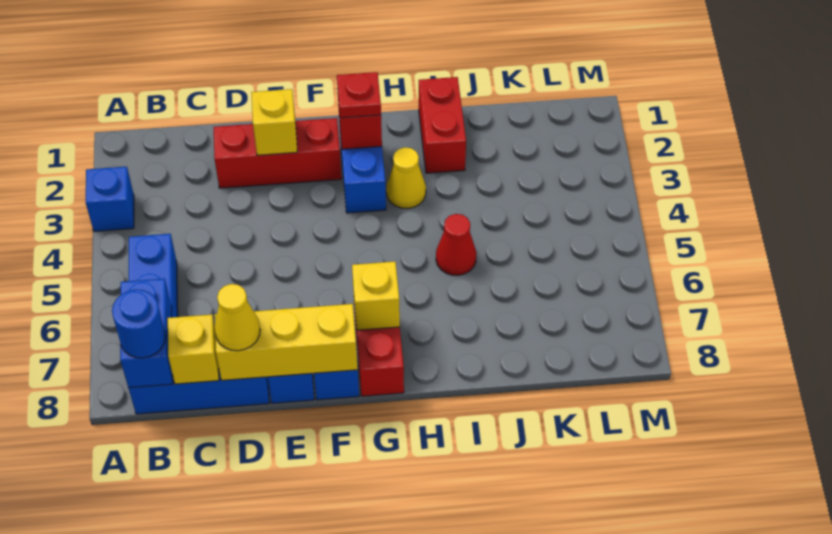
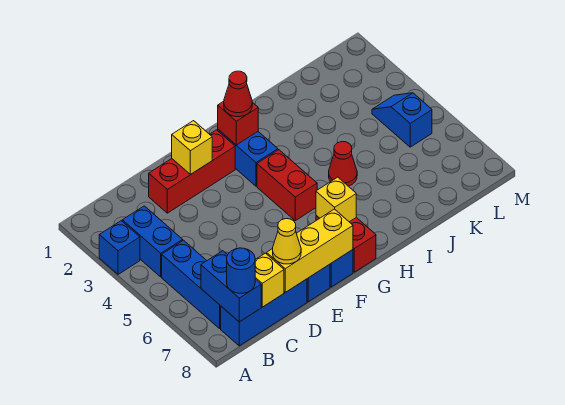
none -> blue 1x2 brick [122,206,183,277]
red 1x1 plate [337,72,381,118] -> red 1x1 cone [224,71,252,117]
yellow 1x1 cone [386,147,426,209] -> none
red 1x2 brick [419,77,466,173] -> red 1x2 brick moved to [257,150,317,221]
none -> blue 1x2 slope [372,93,432,147]

